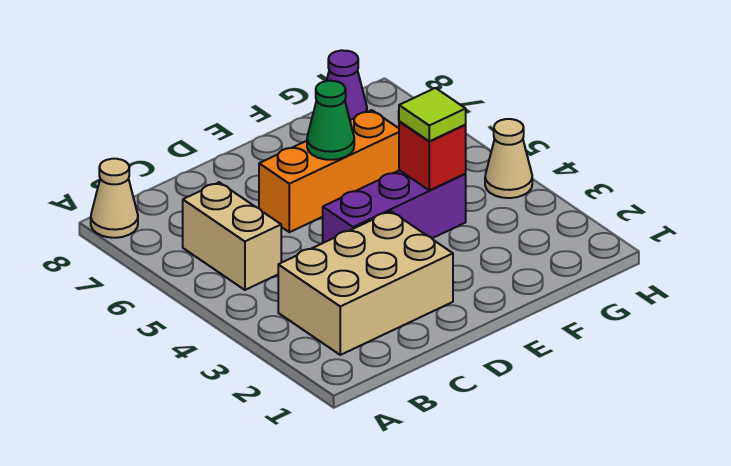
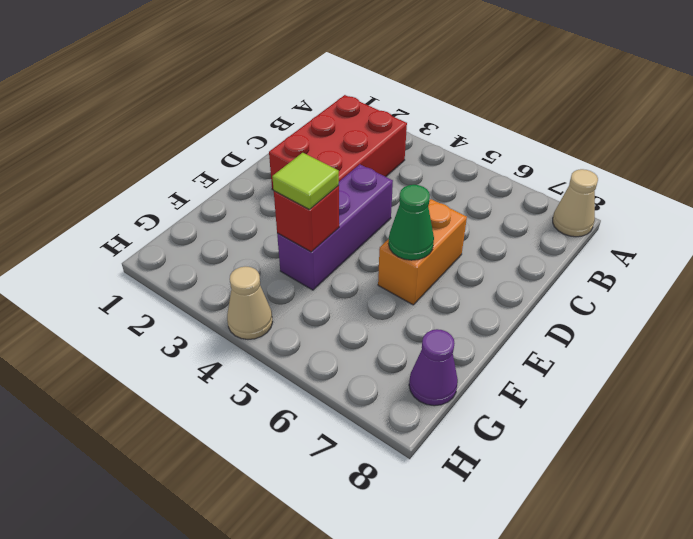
tan 2x3 brick [278,211,453,355] -> red 2x3 brick [269,95,407,190]
tan 1x2 brick [183,182,281,290] -> none
orange 1x3 brick [259,110,399,232] -> orange 1x2 brick [378,199,467,305]

